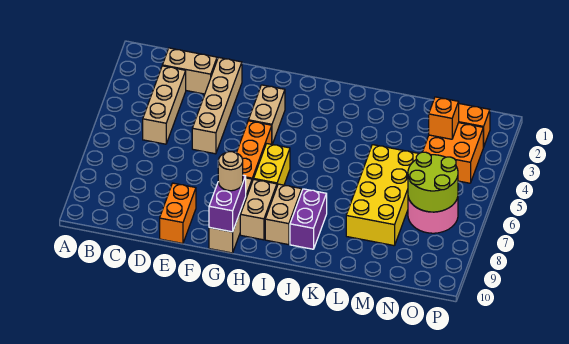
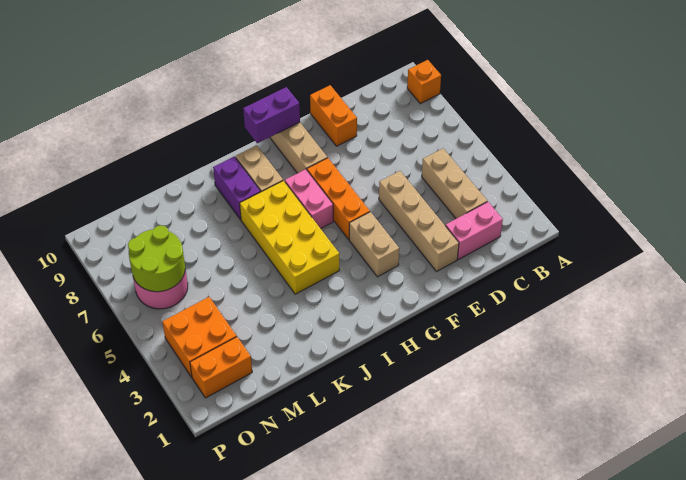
tan 1x2 brick [162,48,217,94] -> pink 1x2 brick [446,202,503,259]
purple 1x2 brick [209,175,246,232] -> purple 1x2 brick turned to [243,87,300,143]
tan 1x1 round brick [218,152,243,191] -> none
yellow 1x2 brick [254,144,290,185] -> pink 1x2 brick [285,169,333,229]
tan 1x2 brick [240,179,277,240] -> none
yellow 2x4 brick [346,145,419,246] -> yellow 2x4 brick moved to [240,181,339,294]
orange 1x1 brick [429,97,459,139] -> orange 1x1 brick moved to [407,60,441,104]

